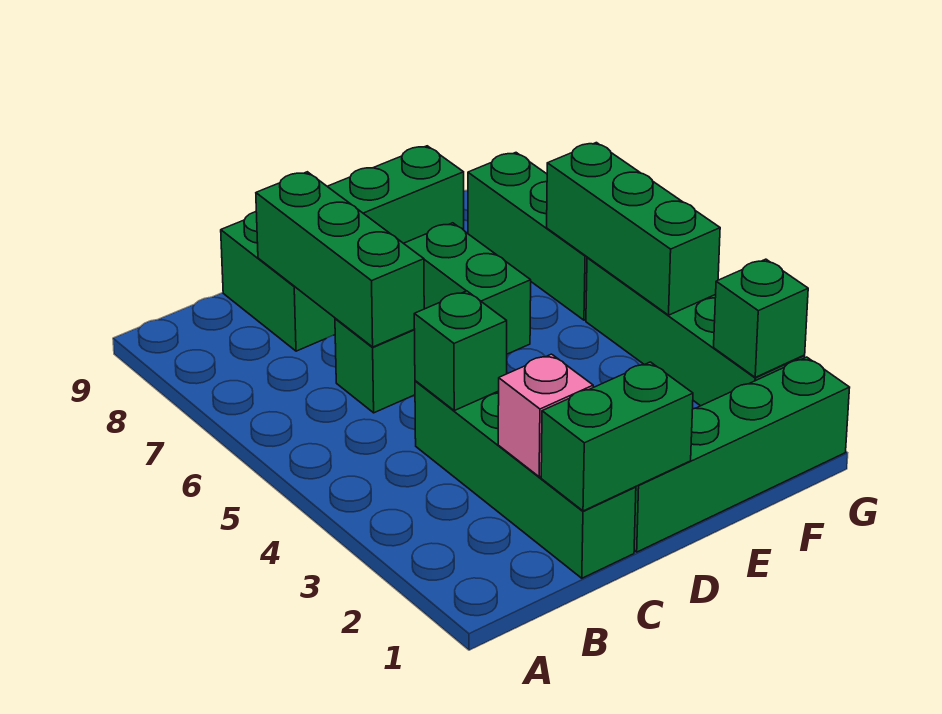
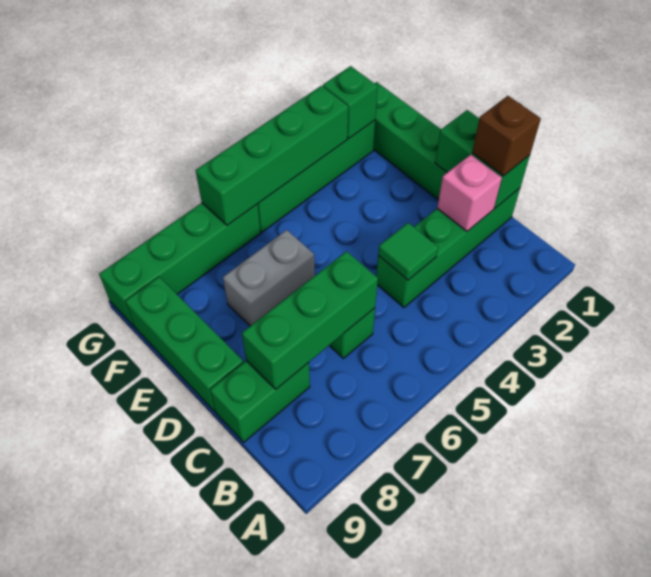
none -> brown 1x1 brick [472,96,541,176]
green 1x1 brick [414,291,507,411] -> green 1x1 tile [378,223,438,280]
green 1x2 brick [404,223,531,354] -> grey 1x2 brick [223,230,315,326]
green 1x3 brick [547,143,720,315] -> green 1x4 brick [196,86,348,225]
green 1x3 brick [468,153,588,320] -> green 1x4 brick [99,203,261,326]

